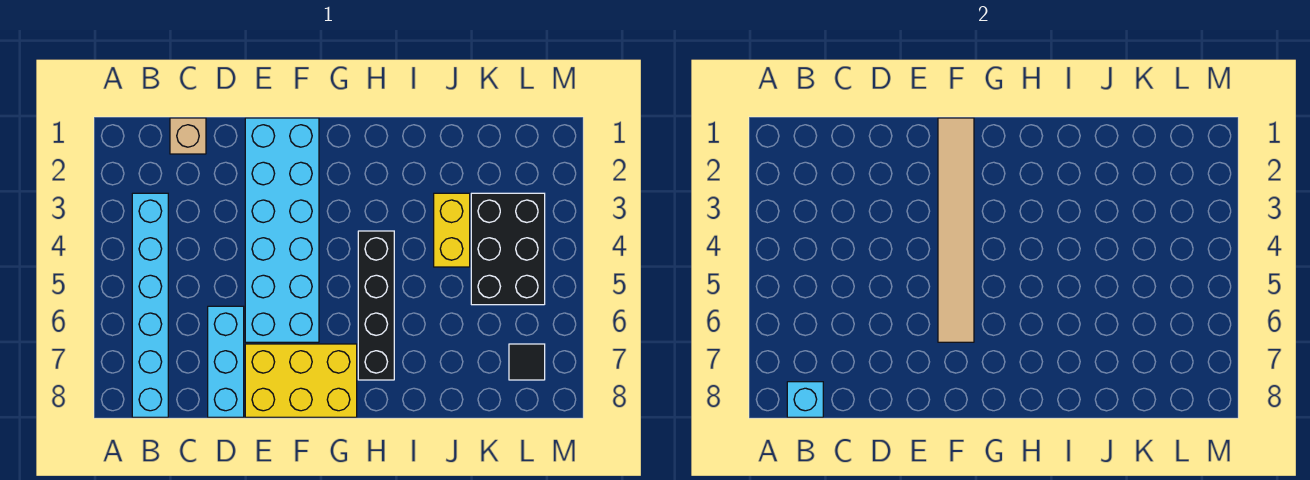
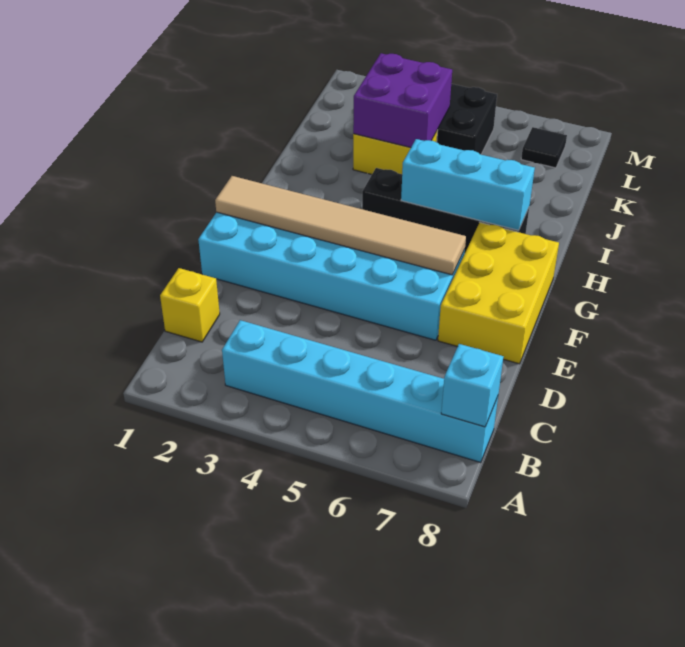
tan 1x1 brick [170,118,206,154] -> yellow 1x1 brick [160,268,220,342]
cyan 1x3 brick [208,306,244,417] -> cyan 1x3 brick moved to [401,139,535,230]
none -> purple 2x2 brick [353,53,452,147]

